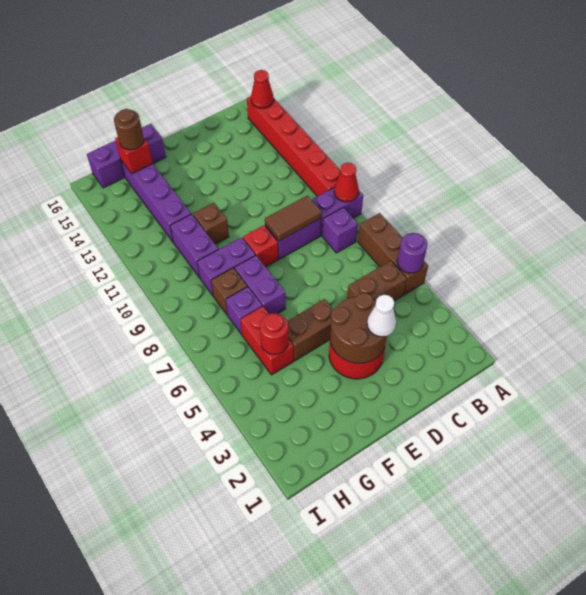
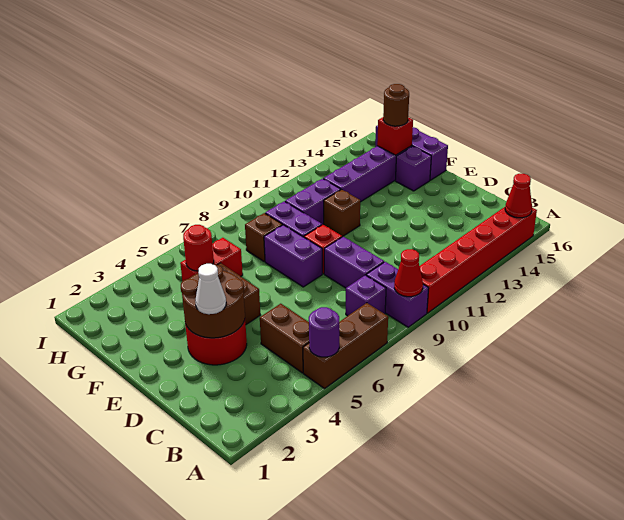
brown 1x2 tile [265,196,322,241] -> none
purple 1x2 brick [234,255,286,314] -> purple 1x2 brick turned to [264,225,322,287]
purple 1x1 brick [226,287,262,334] -> purple 1x1 brick moved to [395,146,431,191]

